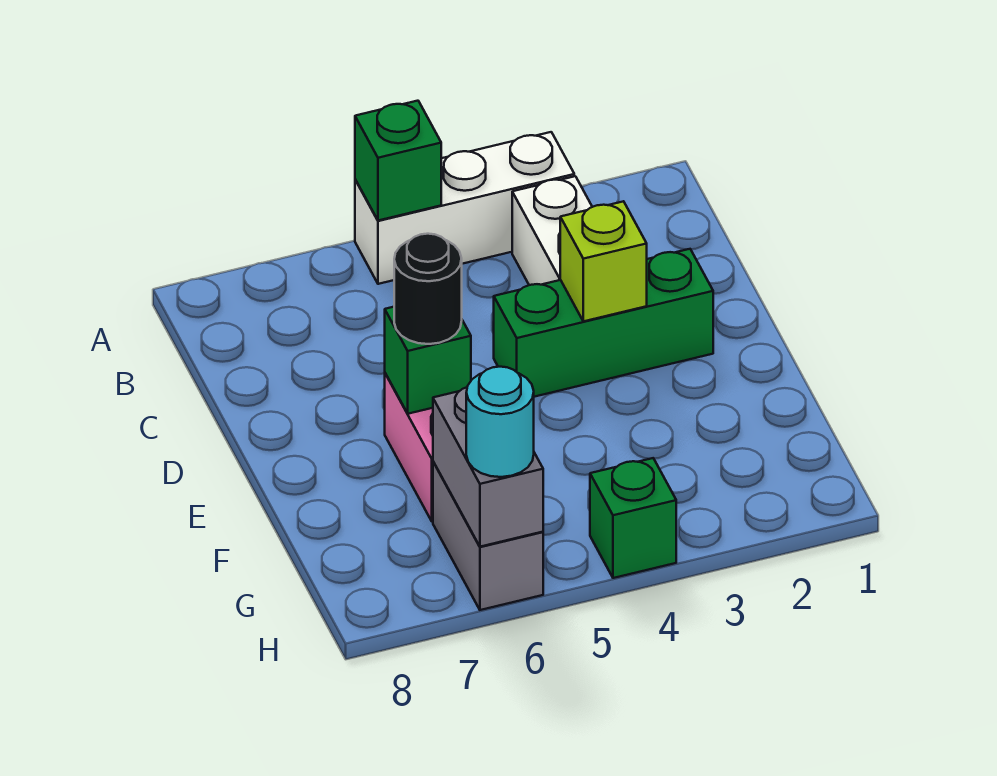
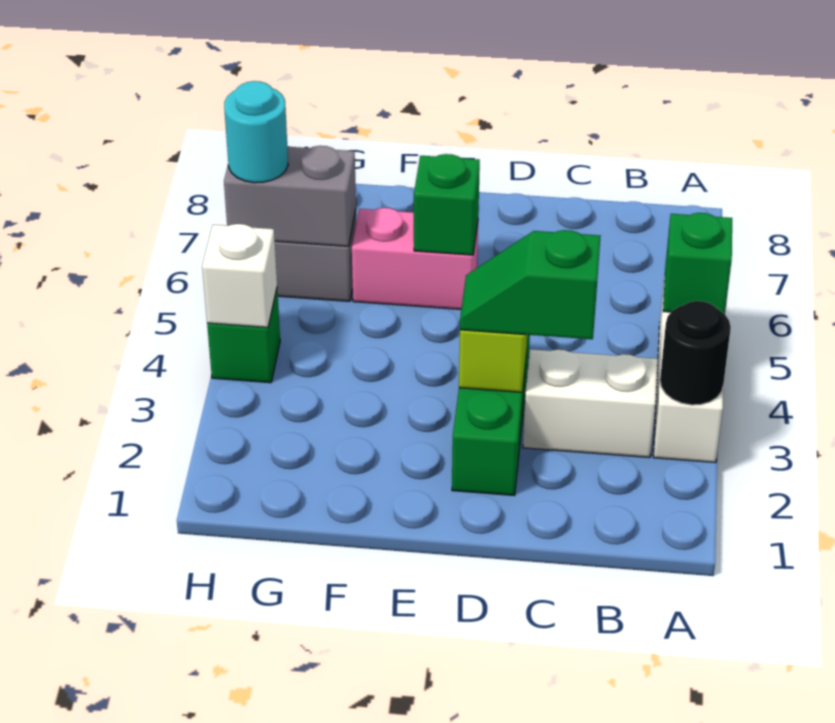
none -> green 1x2 slope [460,230,601,339]
black 1x1 round brick [394,234,462,344] -> black 1x1 round brick moved to [660,301,731,405]
none -> white 1x1 brick [202,224,277,328]

